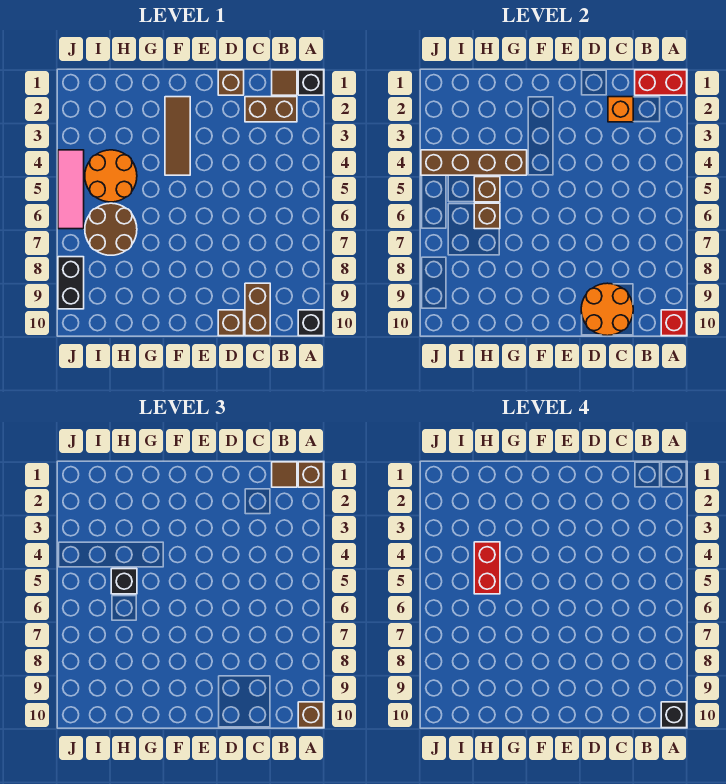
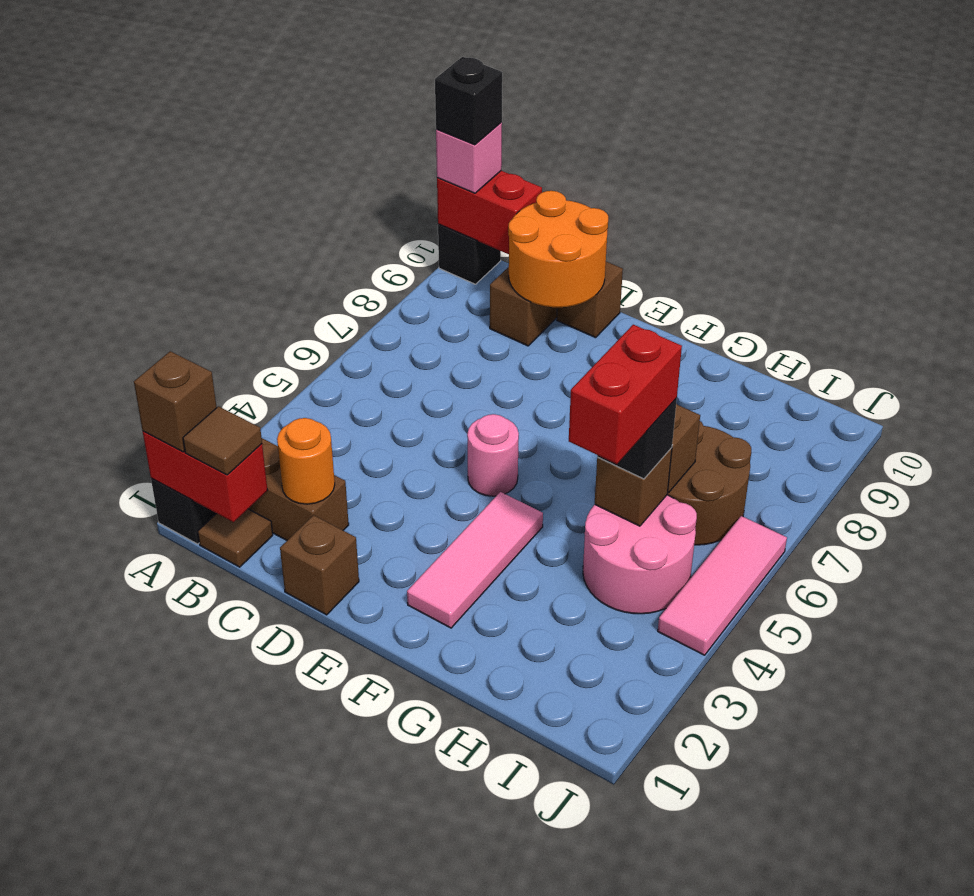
red 1x1 brick [661,310,687,336] -> red 1x2 brick [437,171,542,254]
brown 1x1 brick [298,702,324,728] -> pink 1x1 brick [436,122,502,193]
orange 1x1 brick [608,97,633,122] -> orange 1x1 round brick [277,418,335,504]
none -> pink 1x1 round brick [467,414,519,496]
brown 1x3 tile [165,97,190,175] -> pink 1x3 tile [407,492,543,628]
brown 1x4 brick [421,150,527,175] -> none
orange 2x2 round brick [85,150,137,202] -> pink 2x2 round brick [583,495,697,614]
black 1x2 brick [58,257,84,309] -> none

